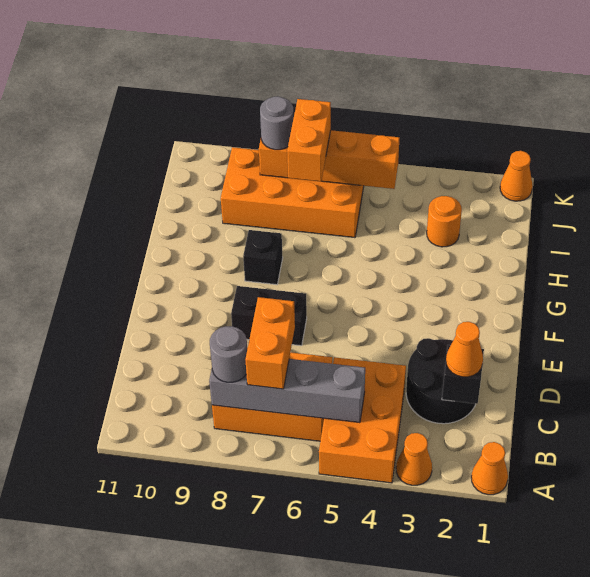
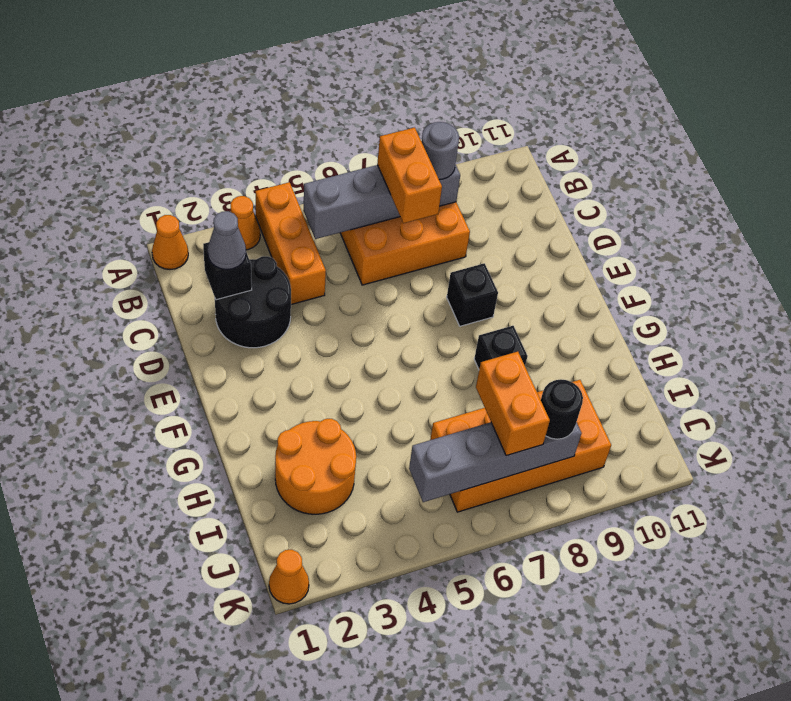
orange 2x3 brick [319,357,406,483] -> orange 1x3 brick [255,182,326,305]
orange 1x1 cone [446,322,483,377] -> grey 1x1 cone [208,211,246,270]
black 1x2 brick [231,286,307,346] -> black 1x1 brick [447,263,498,326]
orange 1x1 round brick [427,196,462,247] -> orange 2x2 round brick [275,419,356,514]
orange 1x4 brick [259,130,399,189] -> grey 1x4 brick [409,422,582,502]
grey 1x1 round brick [260,96,294,150] -> black 1x1 round brick [541,379,583,439]

